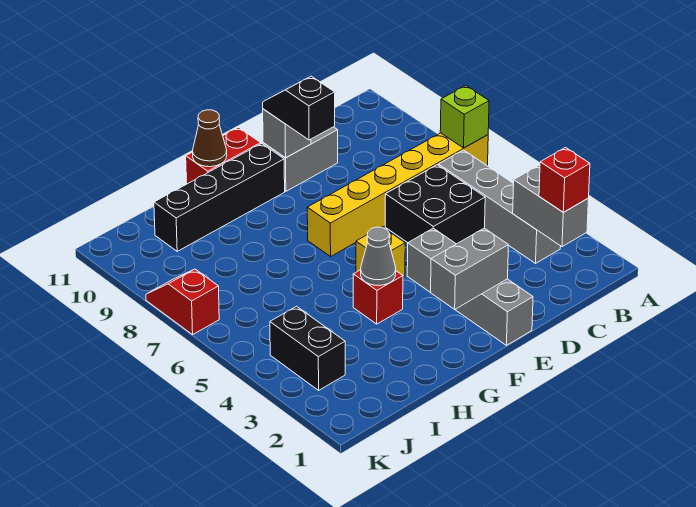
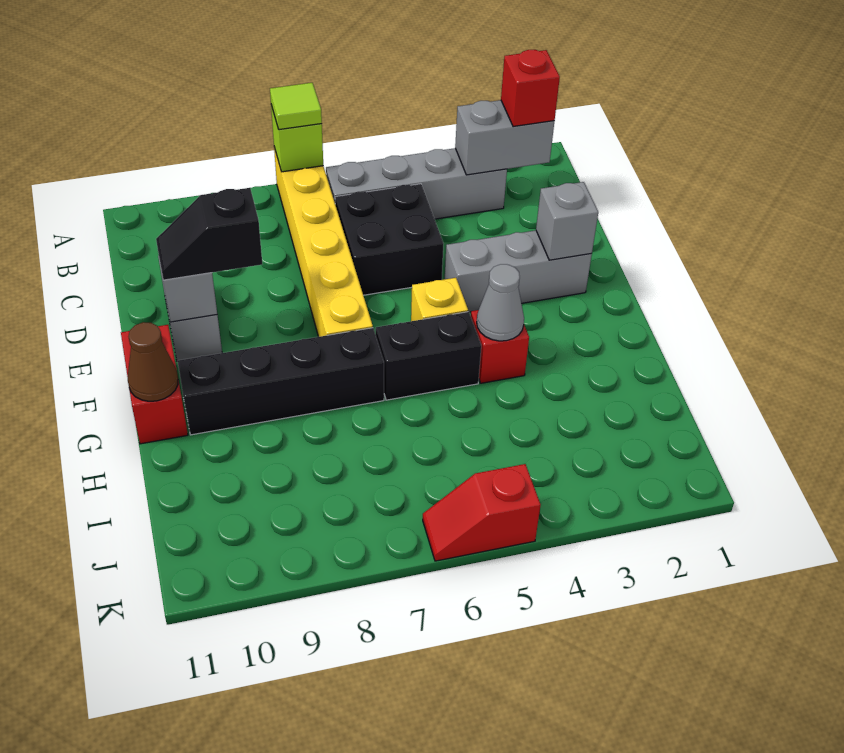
none -> lime 1x1 tile [270,83,322,130]
grey 1x4 brick [407,228,533,345] -> grey 1x3 brick [445,230,592,312]
grey 1x2 brick [431,228,509,309] -> grey 1x1 brick [536,182,598,260]
black 1x4 brick [154,144,285,251] -> black 1x4 brick turned to [178,328,384,435]
black 1x2 brick [270,306,345,390] -> black 1x2 brick moved to [376,312,481,400]
red 1x2 slope [146,269,219,335] -> red 1x2 slope moved to [423,464,541,561]

